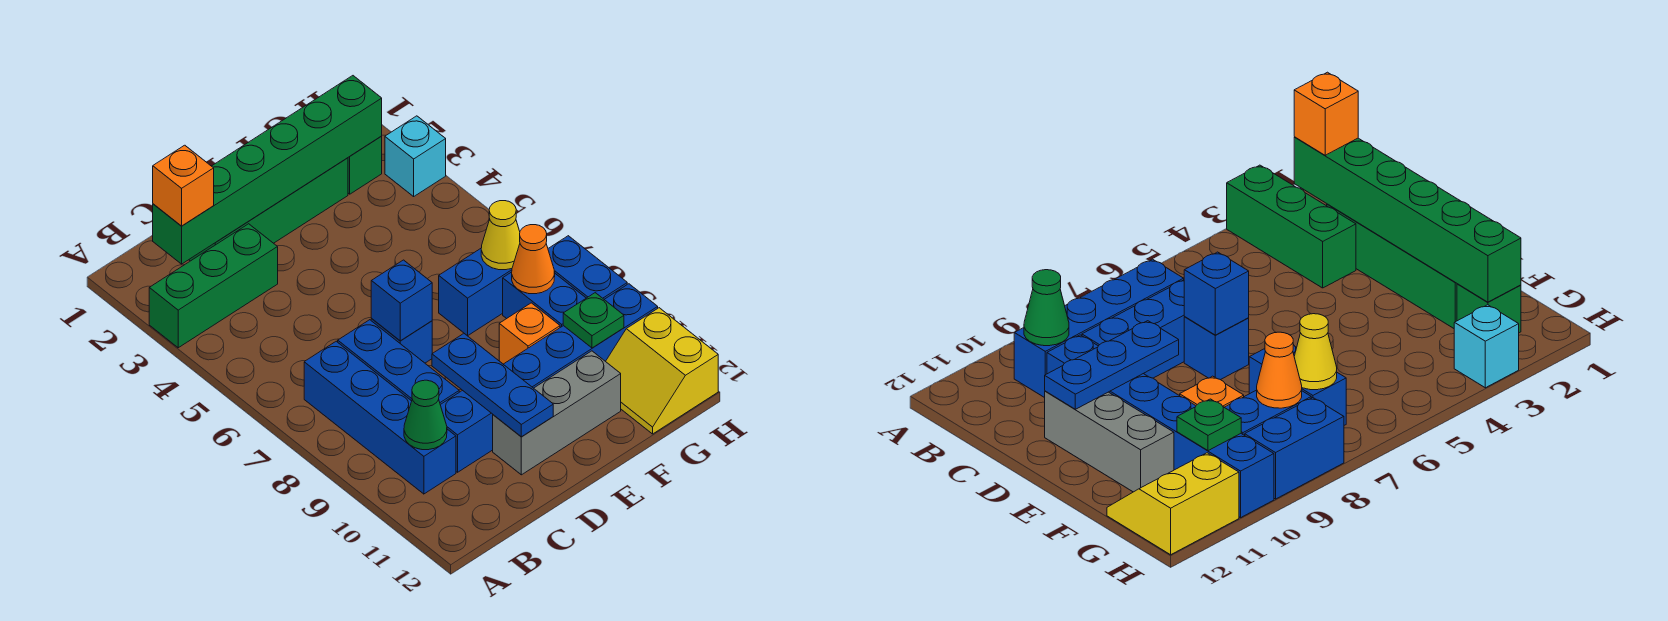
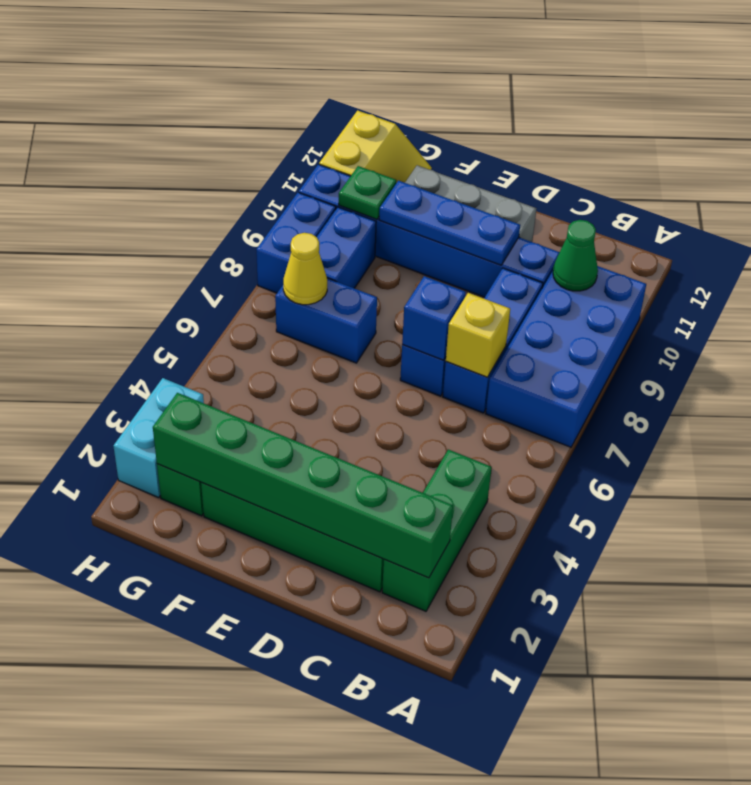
green 1x3 brick [149,224,278,348] -> green 1x3 brick turned to [382,449,492,611]
orange 1x1 brick [153,145,214,226] -> none
blue 1x4 brick [304,341,456,494] -> blue 2x4 brick [486,266,646,447]
none -> yellow 1x1 brick [446,293,510,377]
blue 1x3 plate [432,334,553,437] -> blue 1x3 plate turned to [379,181,520,265]
orange 1x1 brick [499,303,560,364] -> none
orange 1x1 cone [512,225,555,294] -> none
cyan 1x1 brick [385,116,446,196] -> cyan 1x2 brick [113,378,204,497]

